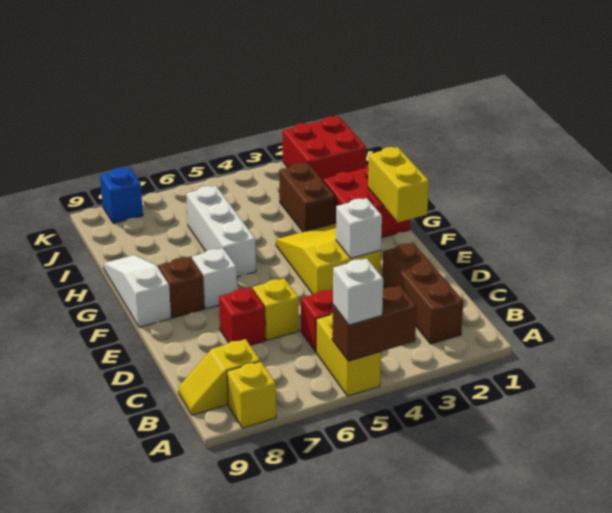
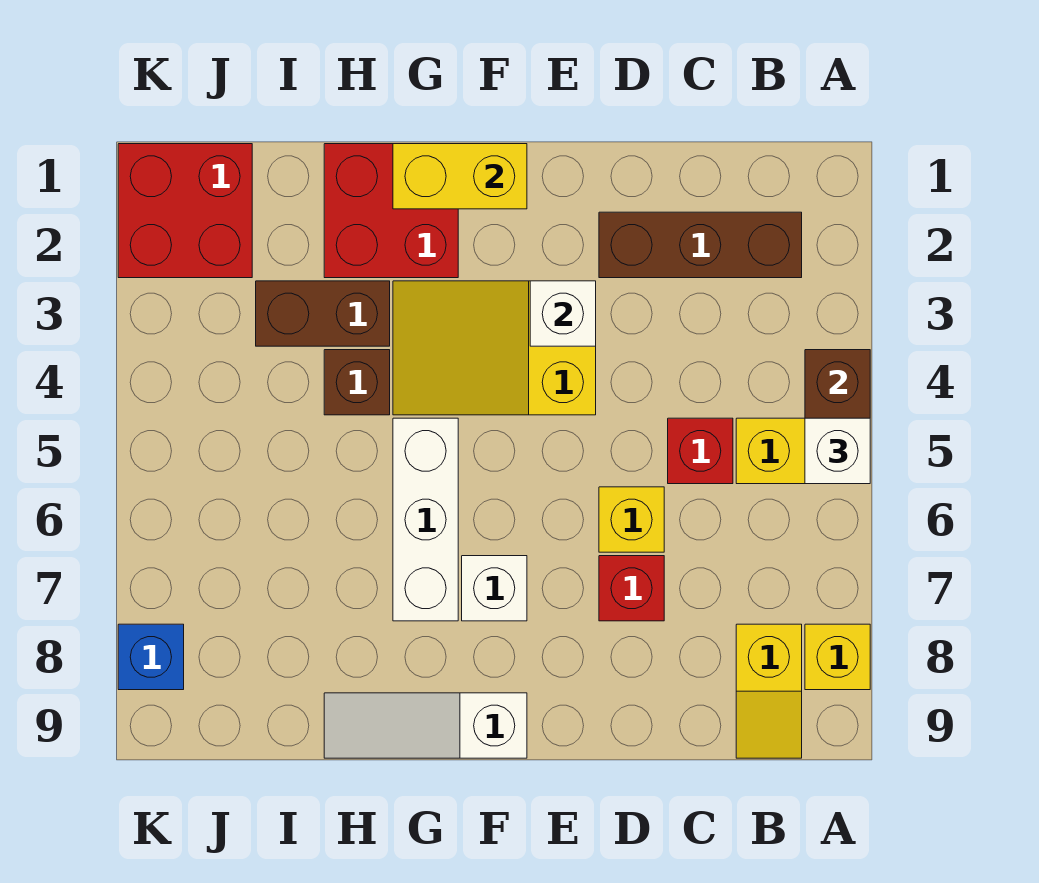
brown 1x1 brick [159,257,204,318] -> brown 1x1 brick moved to [324,350,390,415]
white 1x3 brick [186,186,256,277] -> white 1x3 brick turned to [393,418,458,621]

